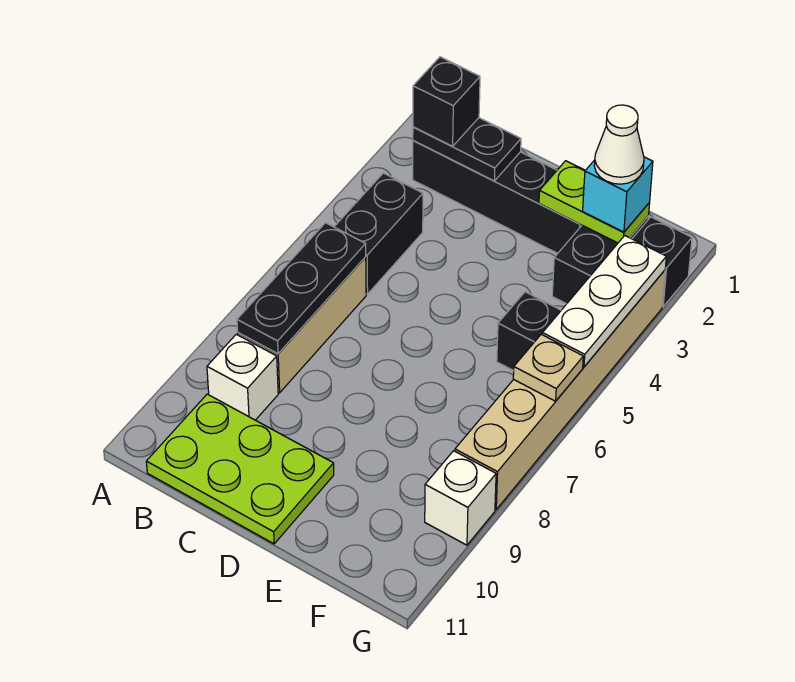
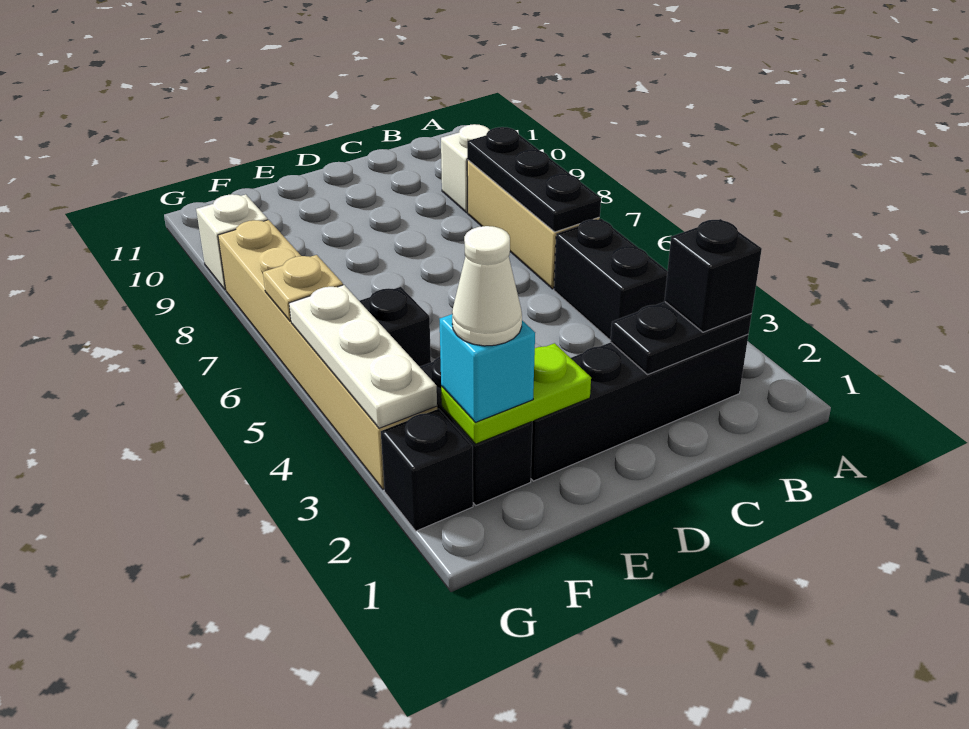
lime 2x3 plate [146,394,334,544] -> none

